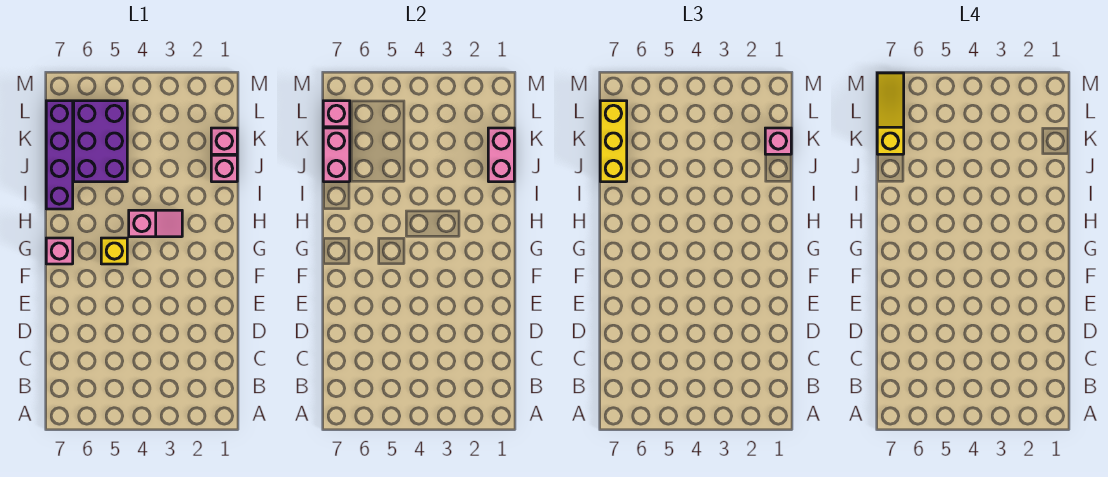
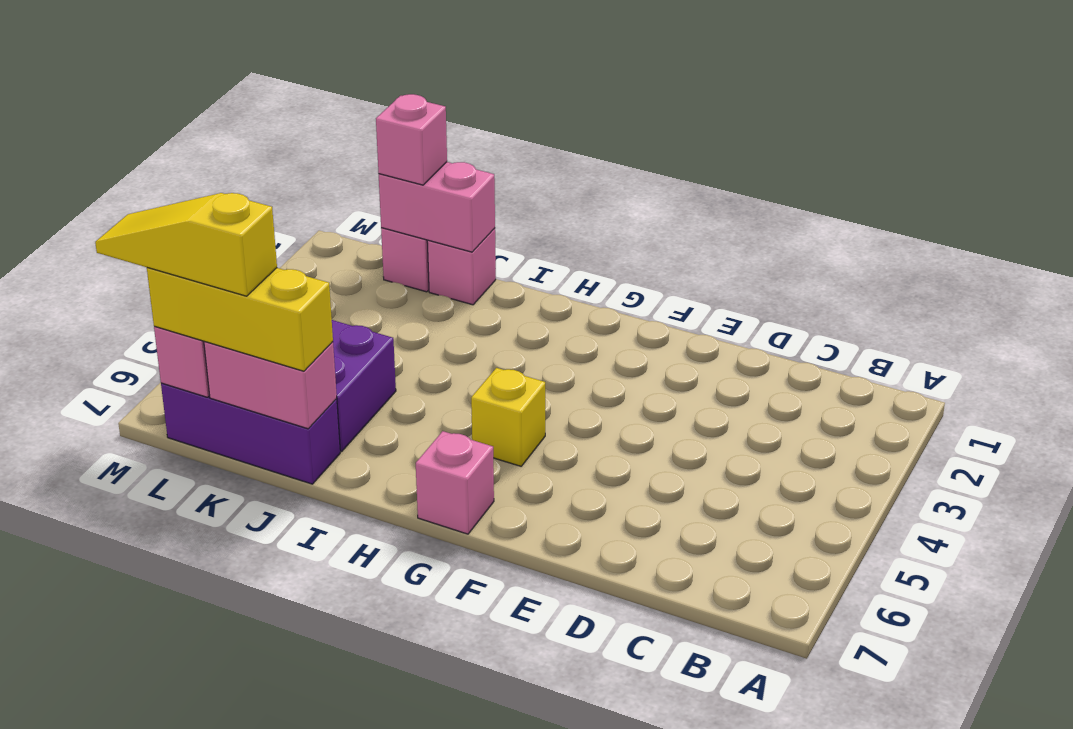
pink 1x2 slope [129,210,182,237] -> none
purple 1x4 brick [46,101,73,209] -> purple 1x3 brick [161,383,340,484]

